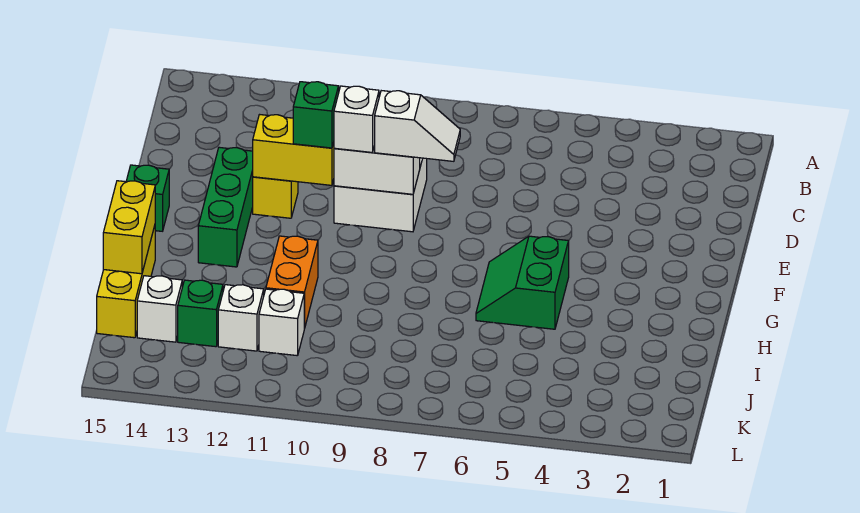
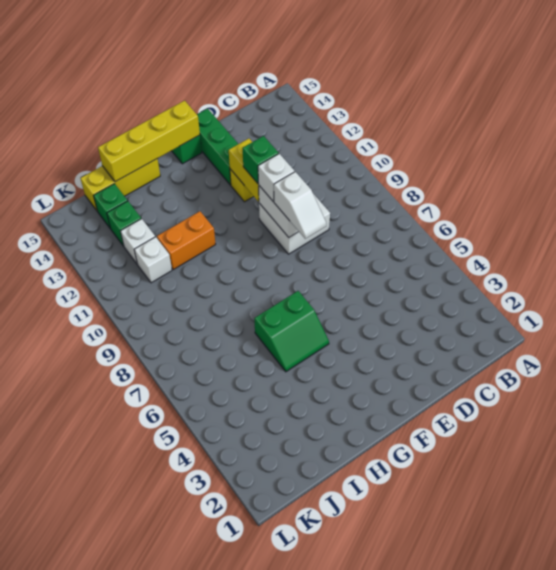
green 1x3 brick [198,147,253,267] -> green 1x3 brick turned to [197,109,238,185]
green 2x2 slope [476,236,569,329] -> green 2x2 slope turned to [254,291,329,372]
yellow 1x2 brick [103,181,155,274] -> yellow 1x4 brick [98,101,200,182]
white 1x1 brick [137,276,182,342] -> green 1x1 brick [93,184,127,229]

